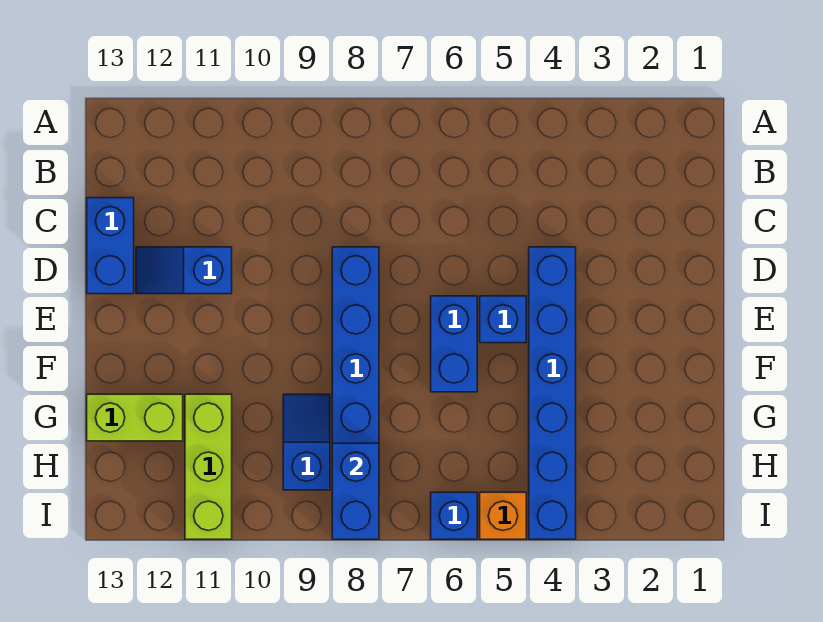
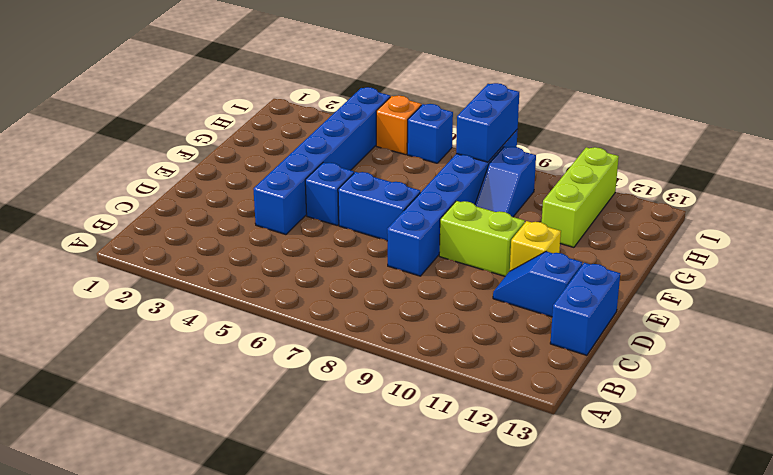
blue 1x2 slope [136,247,232,294] -> blue 1x2 slope turned to [493,251,582,317]
blue 1x2 brick [431,296,477,392] -> blue 1x2 brick turned to [338,172,420,241]
none -> yellow 1x1 brick [510,221,561,271]
lime 1x2 brick [87,394,183,441] -> lime 1x2 brick moved to [439,201,525,276]

